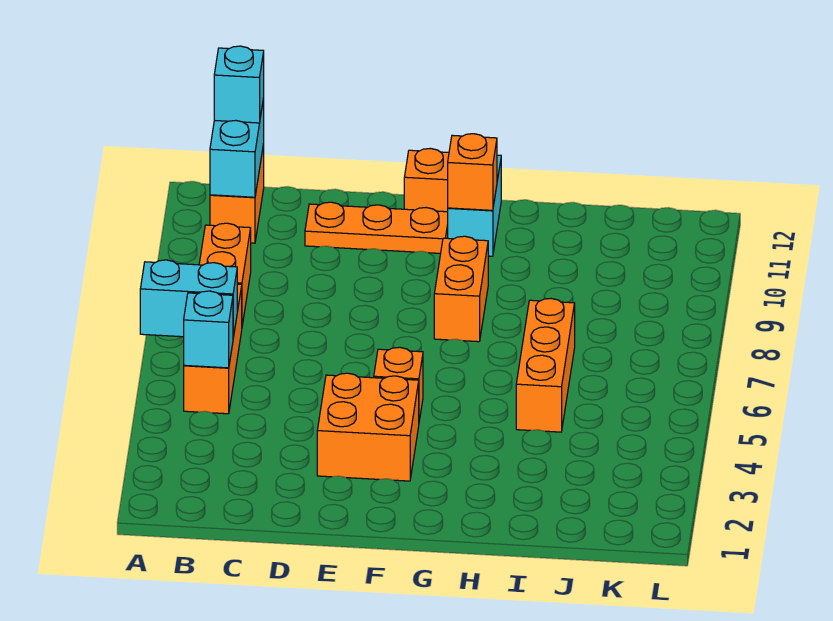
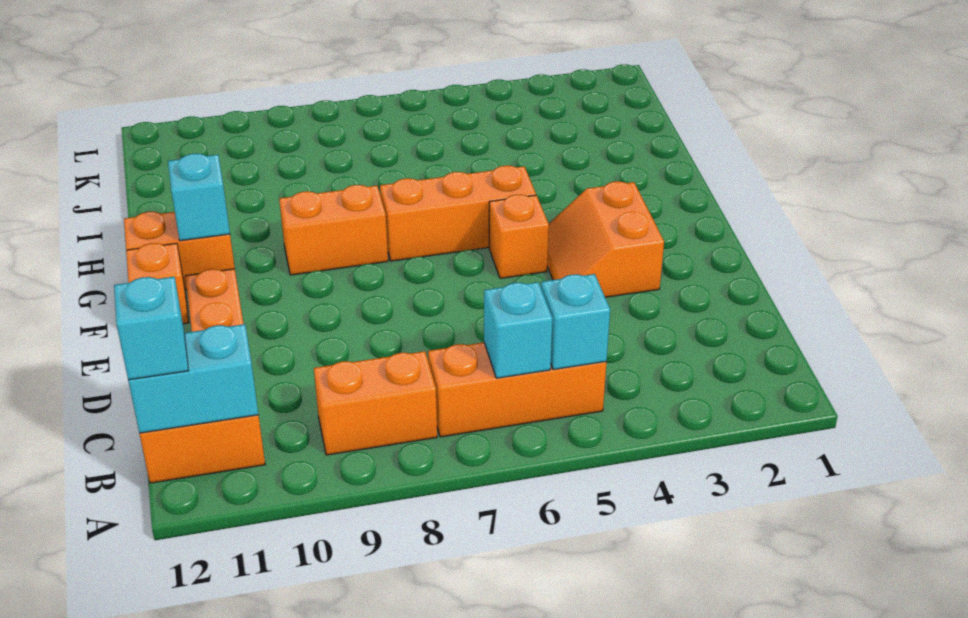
cyan 1x2 brick [140,260,237,337] -> cyan 1x1 brick [484,282,552,378]
orange 2x2 brick [317,373,419,481] -> orange 2x2 slope [547,181,664,297]
cyan 1x2 brick [448,155,501,256] -> orange 1x2 brick [124,212,235,290]
orange 1x1 brick [448,134,497,210] -> cyan 1x1 brick [168,154,230,241]
orange 1x3 brick [516,299,575,432] -> orange 1x3 brick moved to [380,165,536,261]

